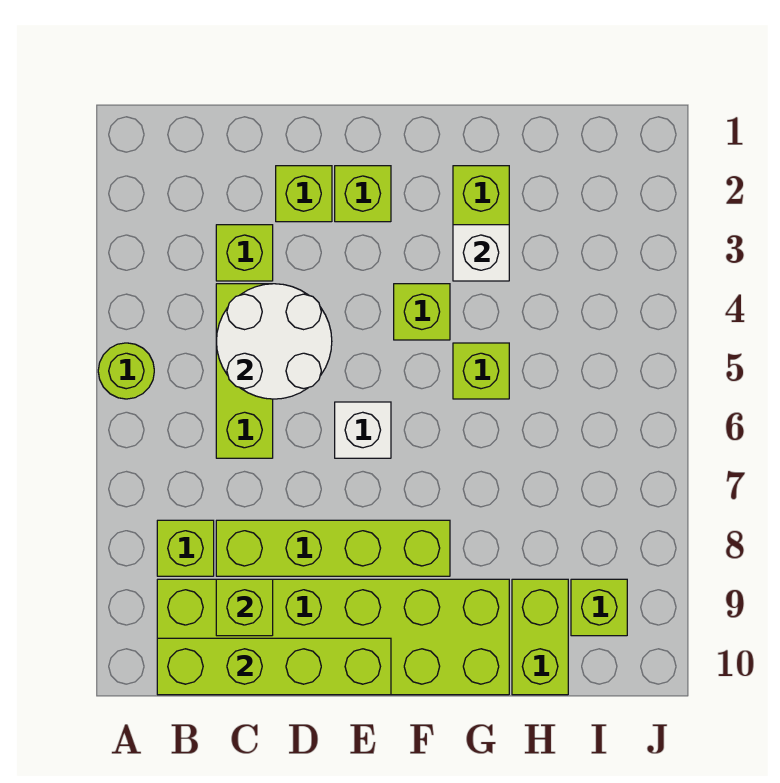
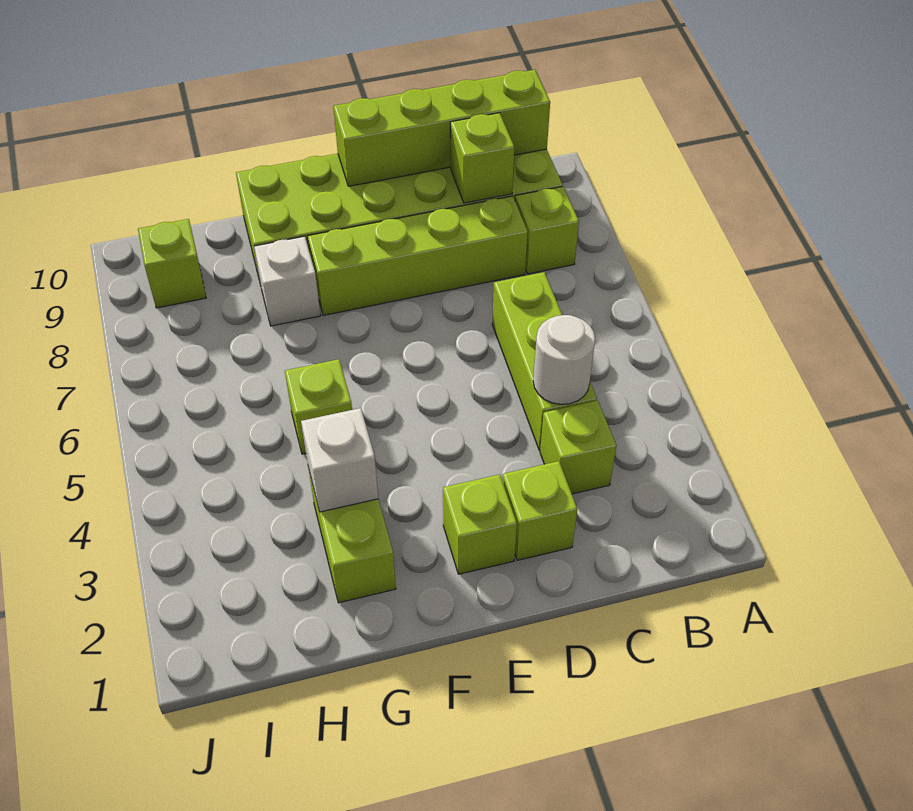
lime 1x1 round brick [98,343,154,399] -> none
white 2x2 round brick [216,284,332,399] -> white 1x1 round brick [533,315,595,405]
white 1x1 brick [335,402,391,458] -> white 1x1 brick moved to [254,236,321,326]
lime 1x1 brick [394,284,450,340] -> none
lime 1x2 brick [512,579,568,695] -> none

